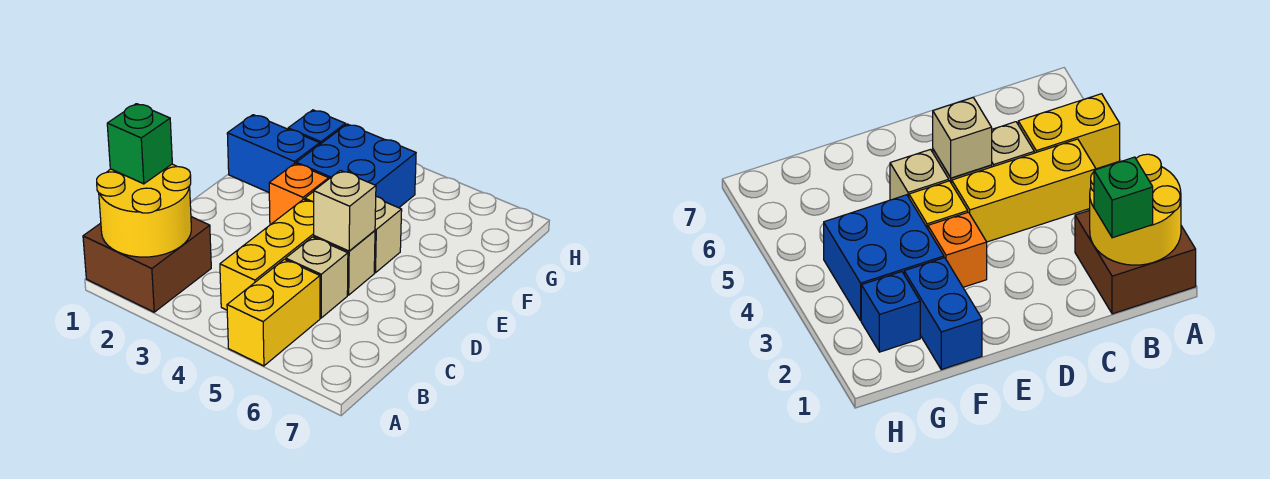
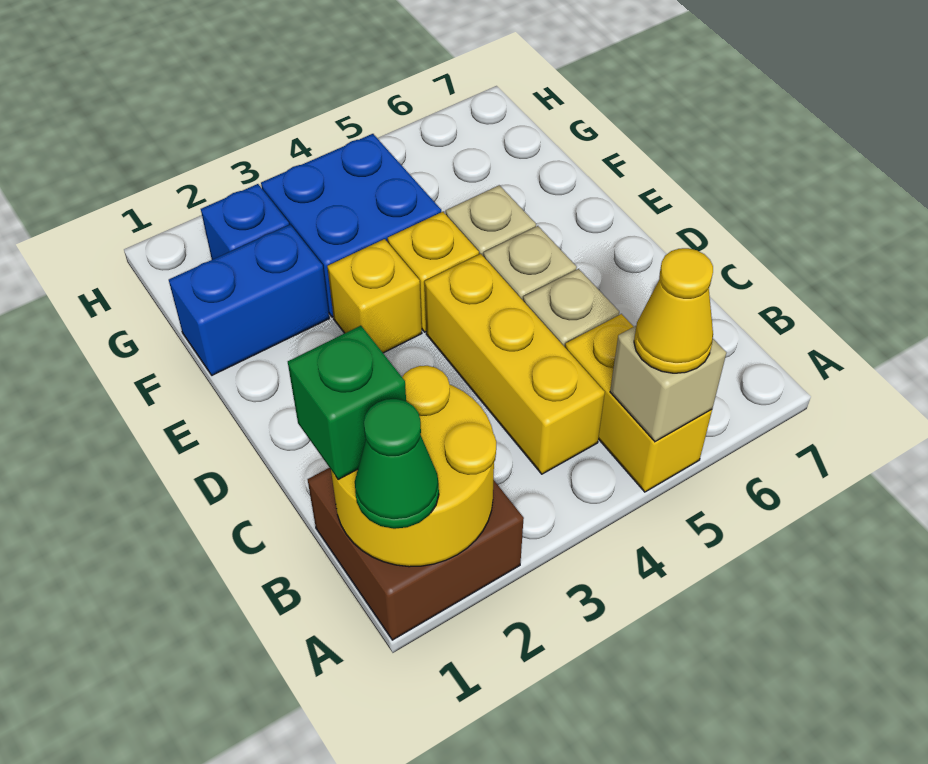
none -> green 1x1 cone [355,399,439,529]
none -> yellow 1x1 cone [634,248,713,373]
tan 1x1 brick [314,170,376,251] -> tan 1x1 brick moved to [610,326,726,442]
orange 1x1 brick [269,163,329,225] -> yellow 1x1 brick [327,239,422,353]

